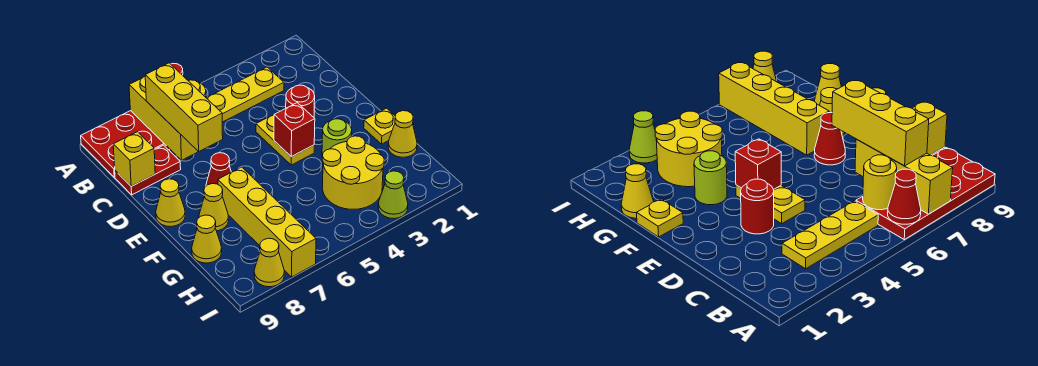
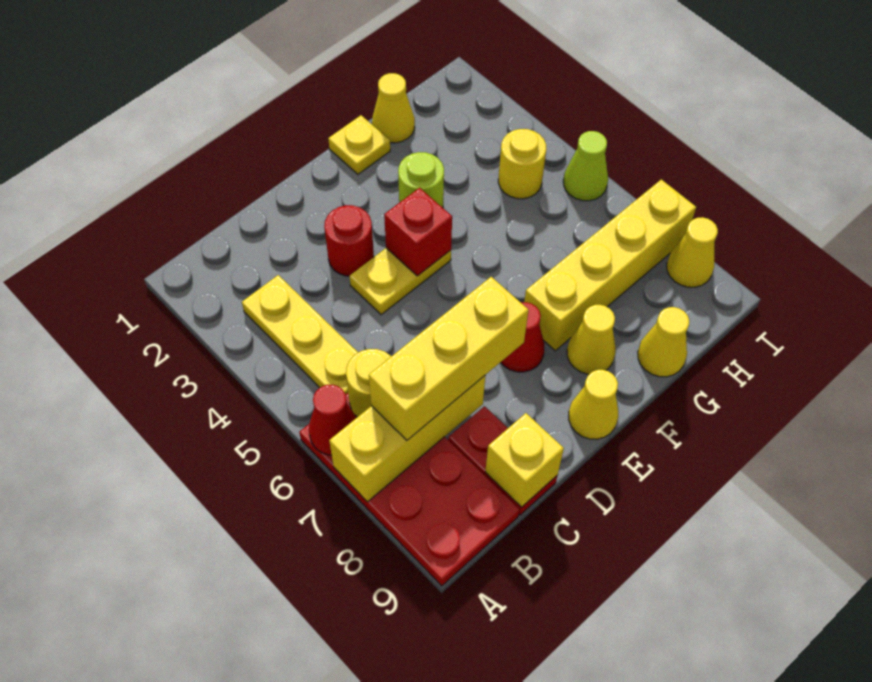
yellow 2x2 round brick [322,136,384,209] -> yellow 1x1 round brick [498,129,546,199]
lime 1x1 cone [378,171,408,219] -> lime 1x1 cone moved to [563,131,608,201]

